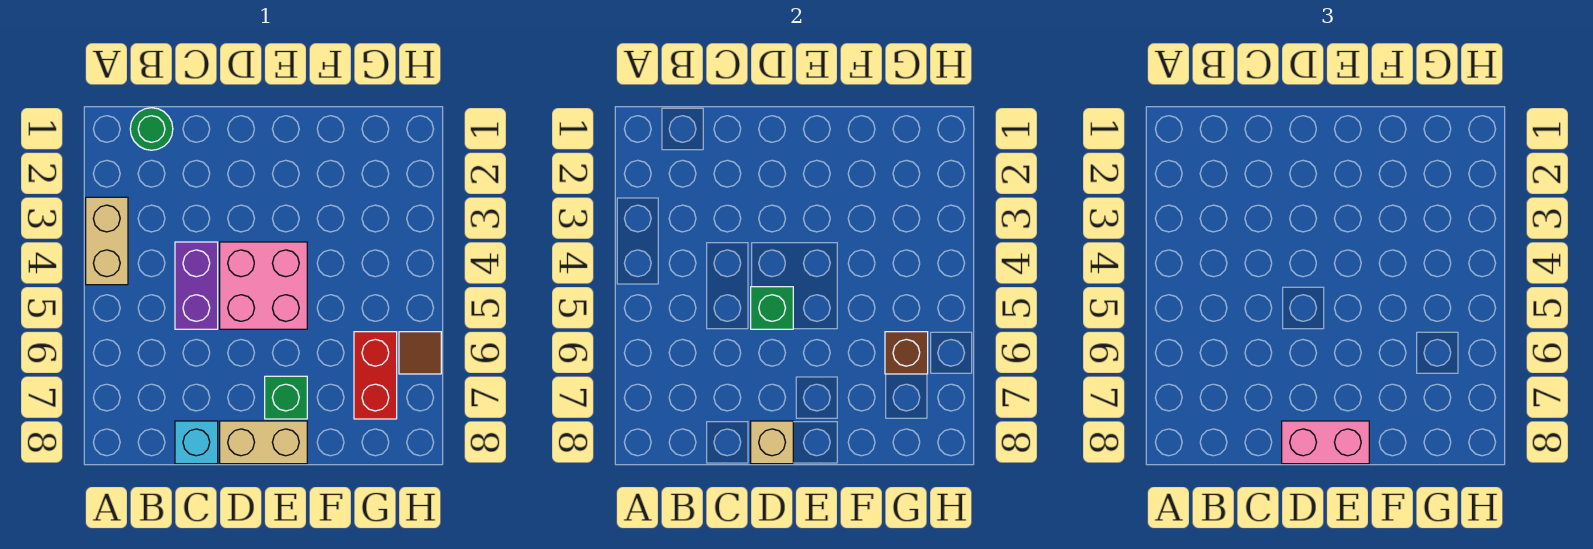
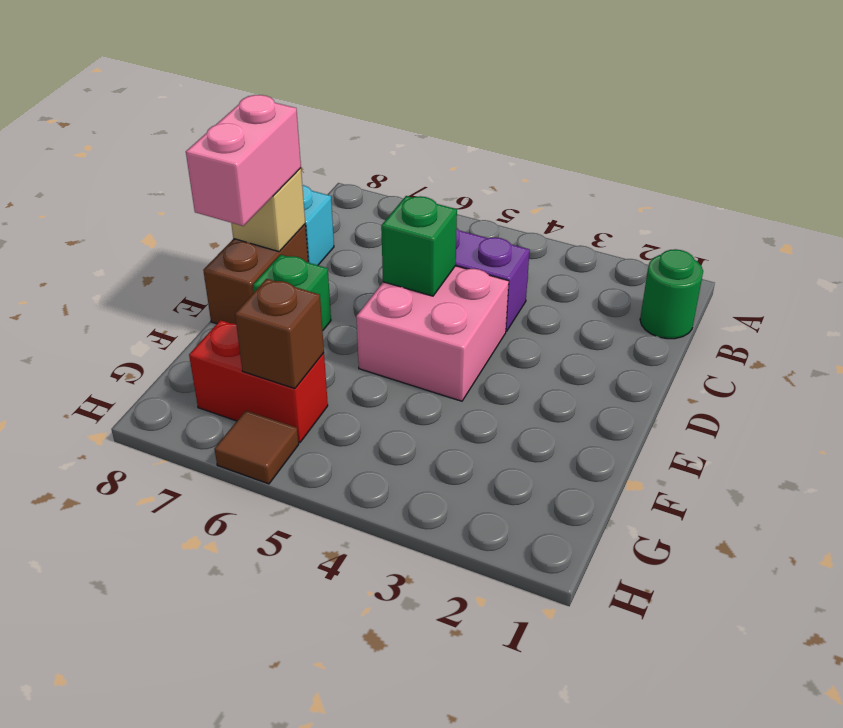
tan 1x2 brick [86,197,128,285] -> none
tan 1x2 brick [220,421,307,464] -> brown 1x2 brick [203,224,308,324]

